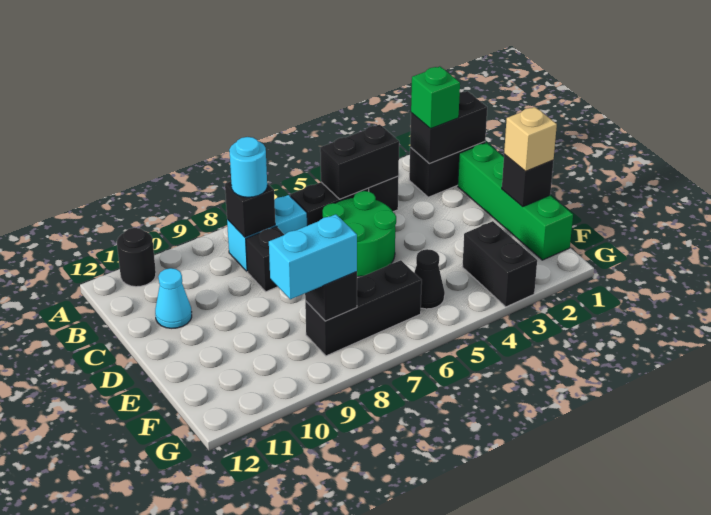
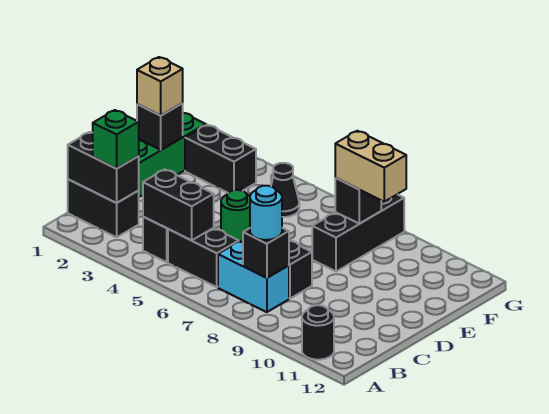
green 2x2 round brick [323,191,396,277] -> green 1x1 round brick [221,190,250,242]
cyan 1x1 cone [155,268,192,328] -> none
black 1x2 brick [462,221,537,307] -> black 1x2 brick turned to [185,125,256,193]
black 1x3 brick [305,260,422,356] -> black 1x3 brick turned to [312,194,404,272]
cyan 1x2 brick [269,214,357,299] -> tan 1x2 brick [335,131,406,202]

